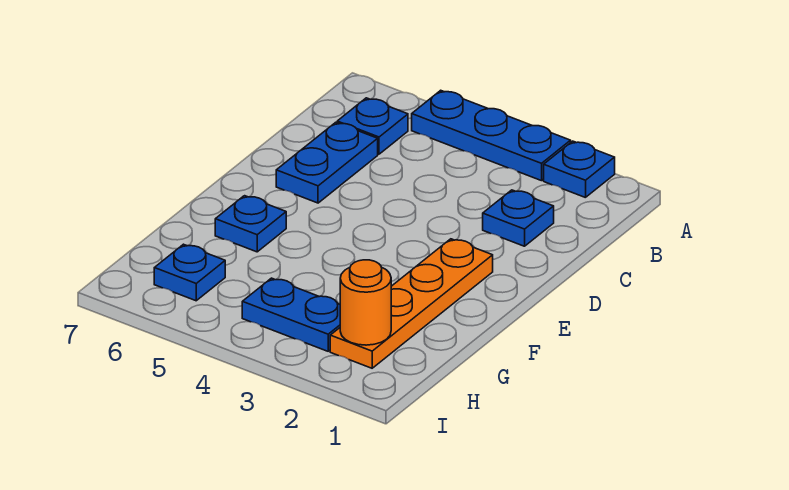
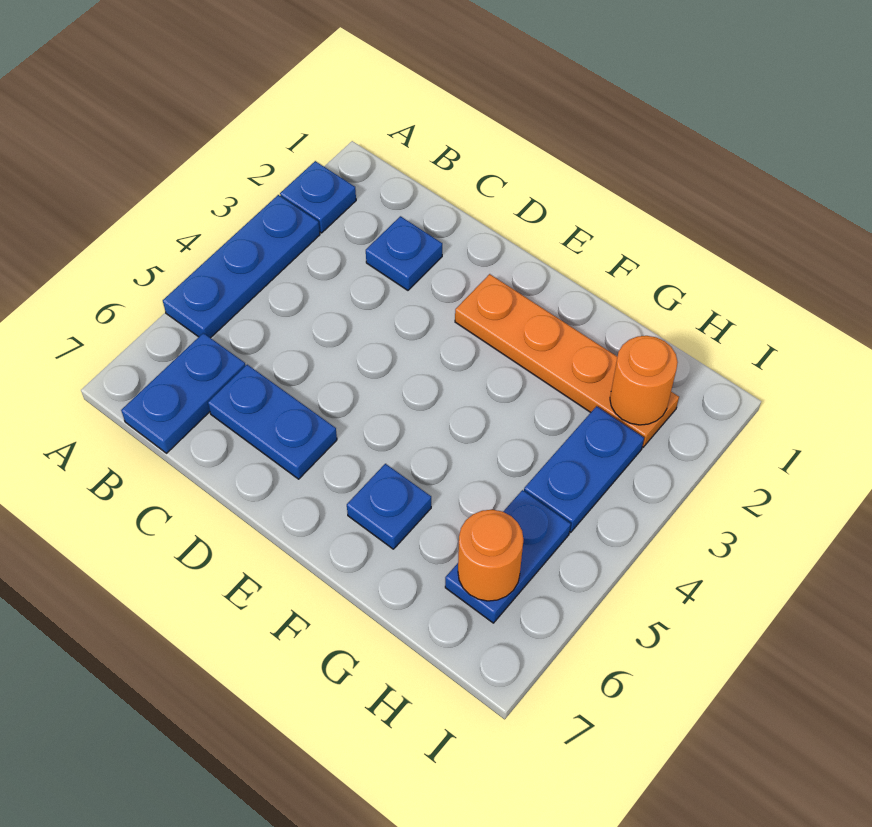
blue 1x1 plate [337,98,408,154] -> blue 1x2 plate [121,333,245,453]
blue 1x1 plate [154,244,225,301] -> blue 1x2 plate [445,490,571,623]
none -> orange 1x1 round brick [458,510,523,601]

